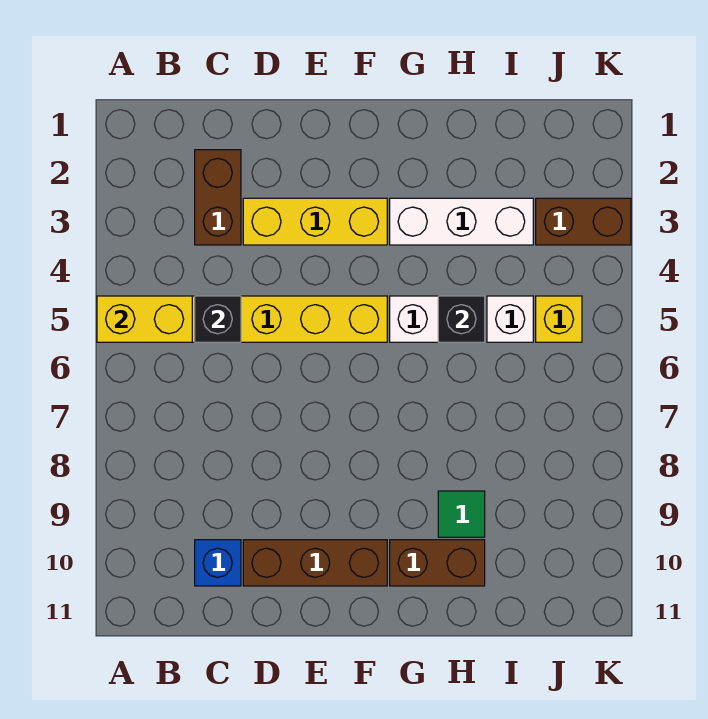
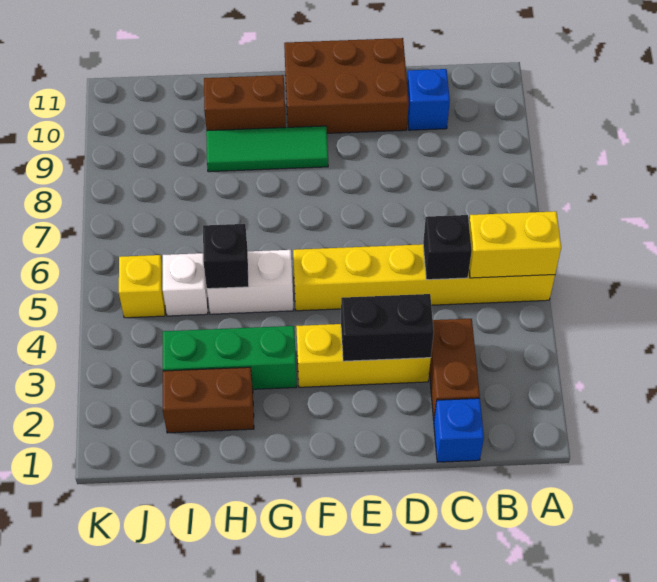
none -> blue 1x1 brick [434,398,484,462]
none -> black 1x2 brick [341,294,434,361]
brown 1x3 brick [243,540,387,586] -> brown 2x3 brick [284,38,409,133]
white 1x3 brick [390,198,533,245] -> green 1x3 brick [163,326,297,389]
green 1x1 tile [438,491,485,537] -> green 1x3 tile [206,126,328,172]
brown 1x2 brick [536,198,631,245] -> brown 1x2 brick moved to [163,367,254,433]

